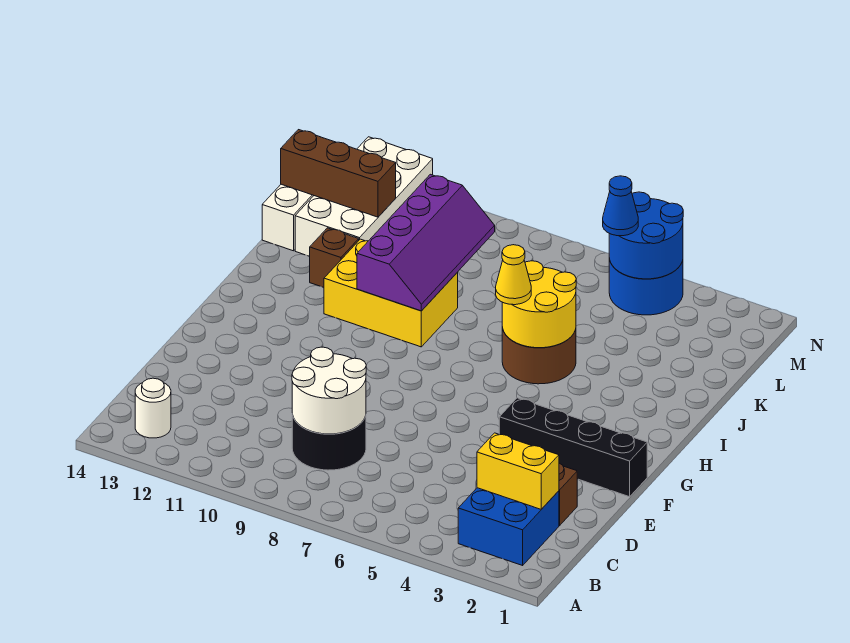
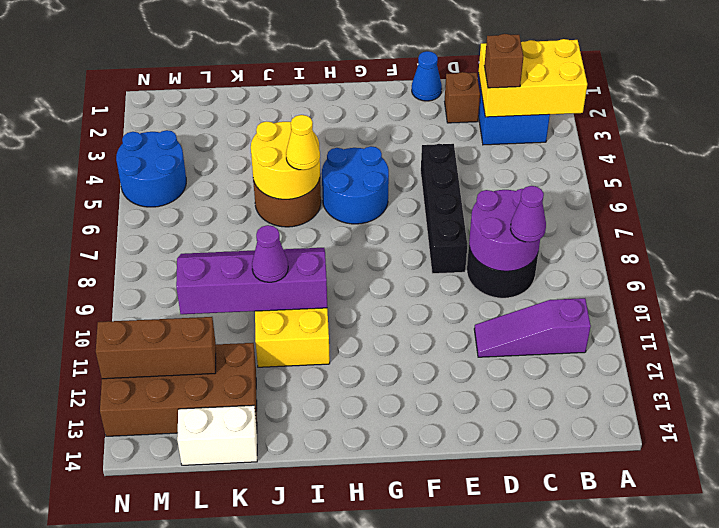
none -> purple 1x3 slope [474,298,591,357]
white 1x1 round brick [135,378,171,438] -> none
yellow 1x2 brick [477,433,559,509] -> yellow 2x3 brick [478,39,587,117]
white 2x2 round brick [292,347,366,434] -> purple 2x2 round brick [469,189,540,271]
none -> purple 1x1 cone [510,186,546,242]
black 1x4 brick [499,398,647,497] -> black 1x4 brick moved to [421,144,467,274]
none -> purple 1x1 cone [252,225,288,282]
brown 1x1 brick [310,228,359,287] -> brown 1x1 brick moved to [484,34,523,88]
white 2x4 brick [295,137,433,256] -> brown 2x4 brick [100,343,257,436]
brown 1x3 brick [281,130,396,217] -> brown 1x3 brick turned to [96,317,216,379]
blue 2x2 round brick [609,192,683,279] -> blue 2x2 round brick moved to [322,146,389,224]
blue 1x1 cone [603,176,638,236] -> blue 1x1 cone moved to [412,51,442,101]

